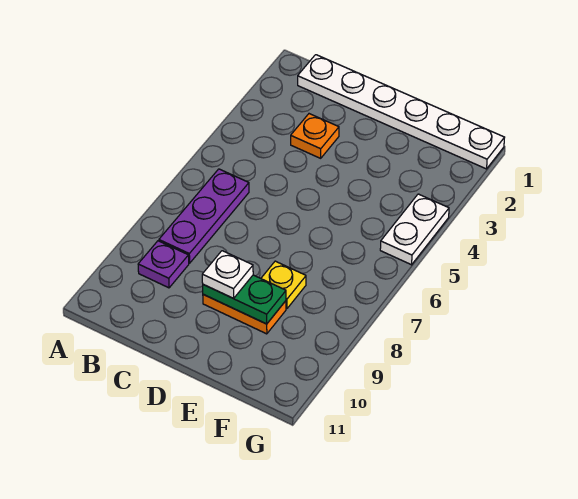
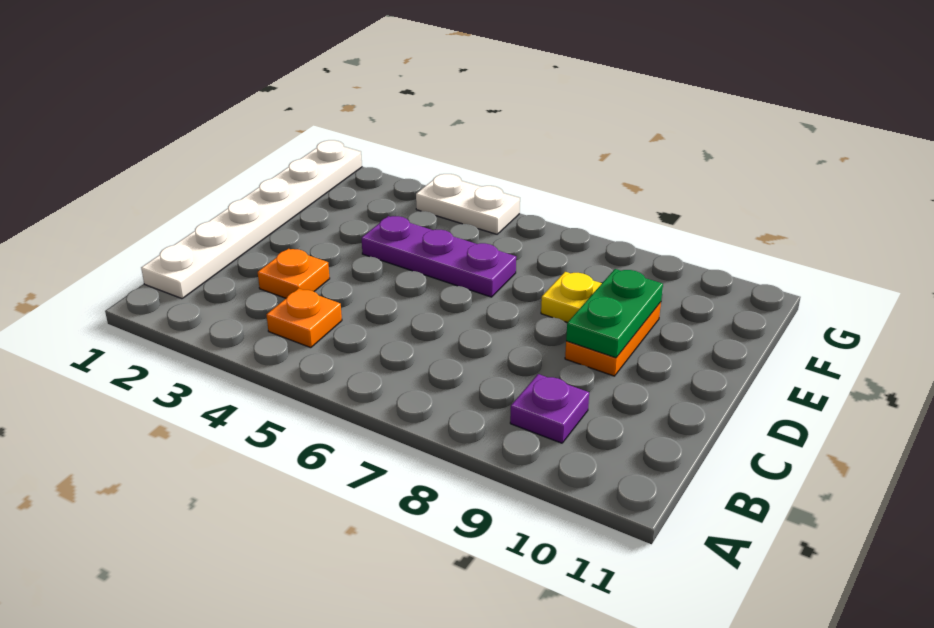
none -> orange 1x1 plate [266,288,342,348]
purple 1x3 plate [159,169,249,263] -> purple 1x3 plate moved to [362,216,516,297]
white 1x1 plate [202,251,253,298] -> none

